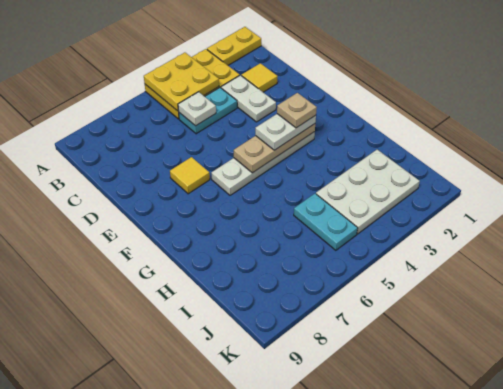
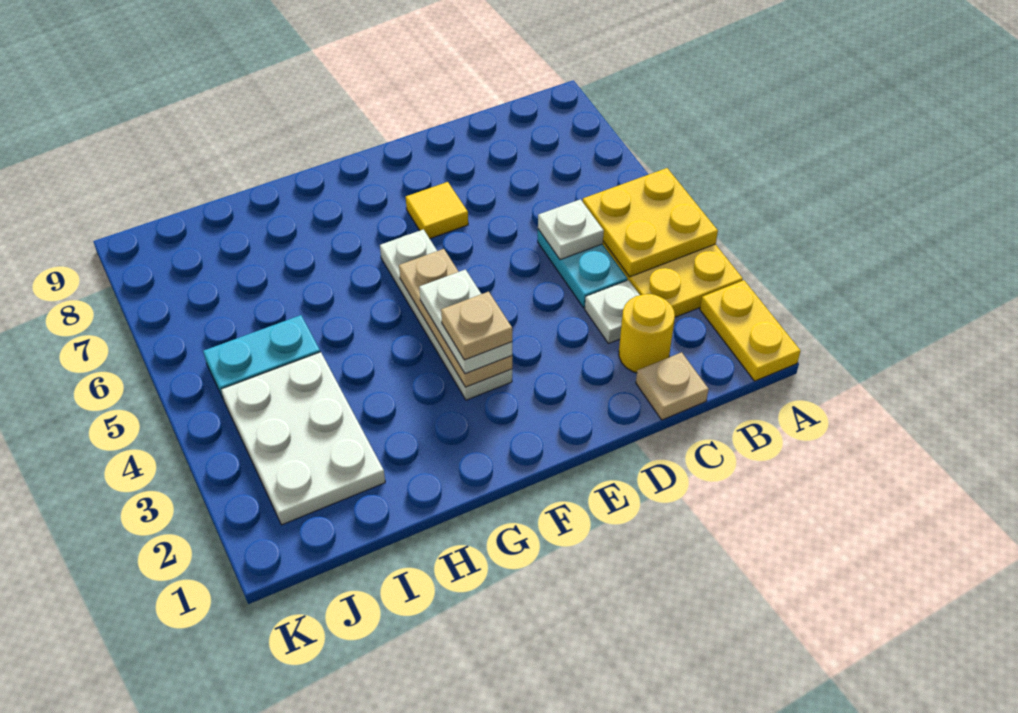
none -> tan 1x1 plate [636,352,709,420]
yellow 1x1 tile [241,63,278,92] -> yellow 1x1 round brick [619,294,675,373]
white 1x2 plate [221,75,276,122] -> white 1x1 plate [585,280,639,344]

